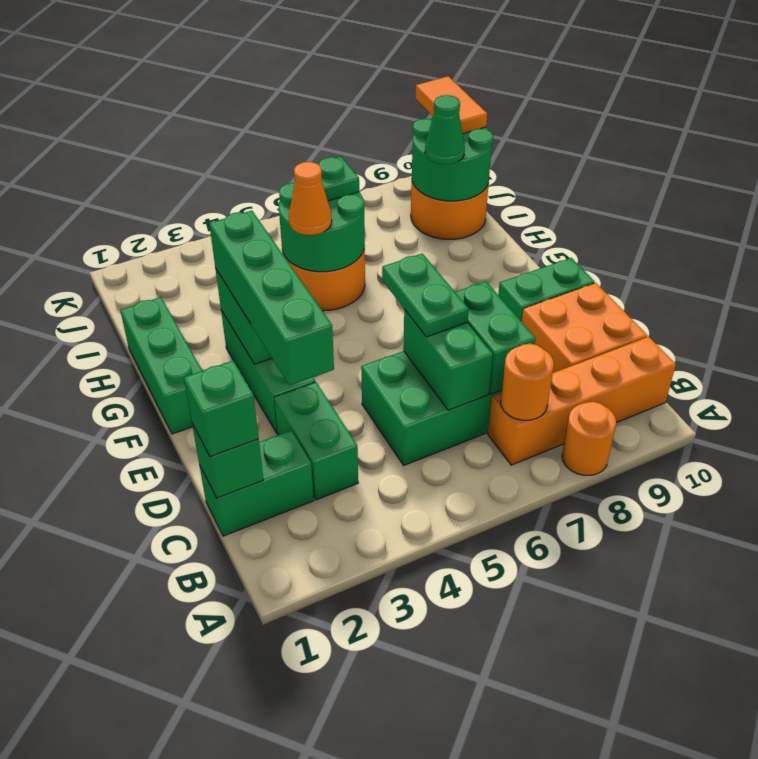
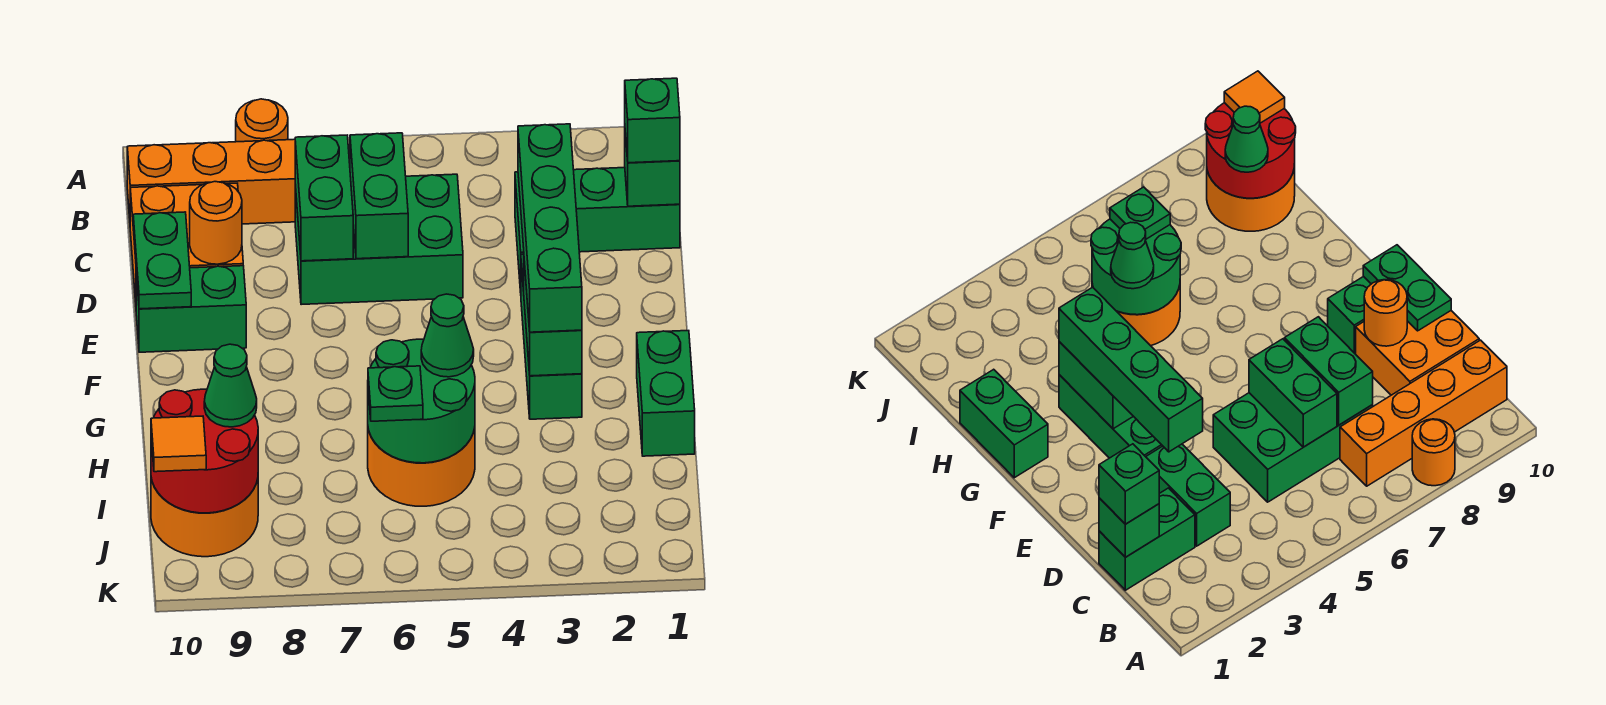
orange 1x1 round brick [501,344,554,420] -> orange 1x1 round brick moved to [190,182,242,264]
green 1x2 plate [382,253,469,337] -> green 1x2 plate moved to [133,212,191,309]
green 1x3 brick [120,297,202,434] -> green 1x2 brick [637,331,695,456]
orange 1x1 cone [289,162,332,235] -> green 1x1 cone [421,294,474,377]
green 2x2 round brick [412,118,493,201] -> red 2x2 round brick [151,389,258,513]
orange 1x2 tile [415,76,487,134] -> orange 1x1 tile [151,416,206,472]

